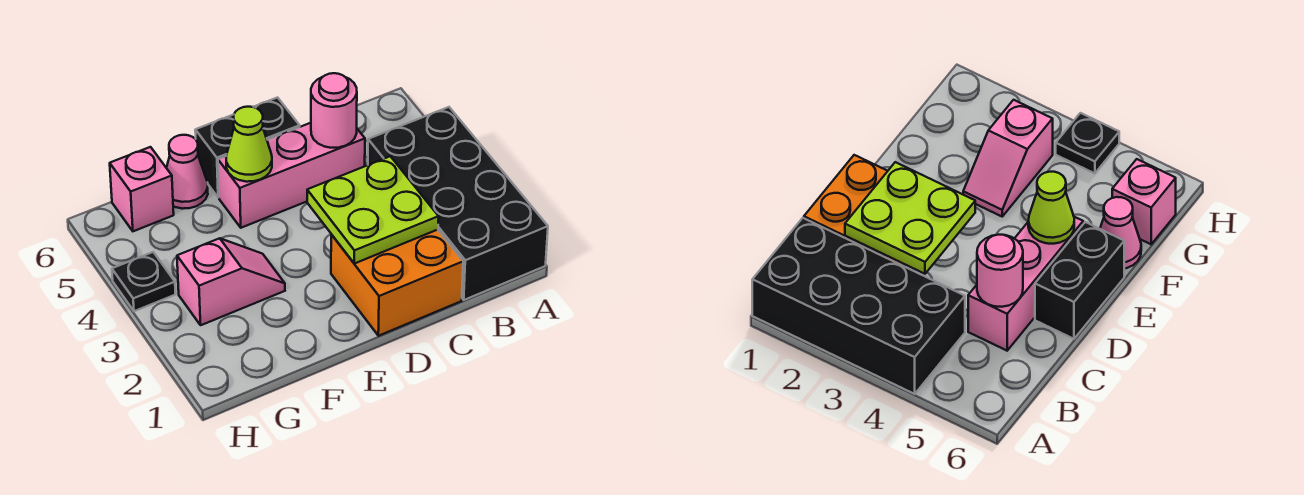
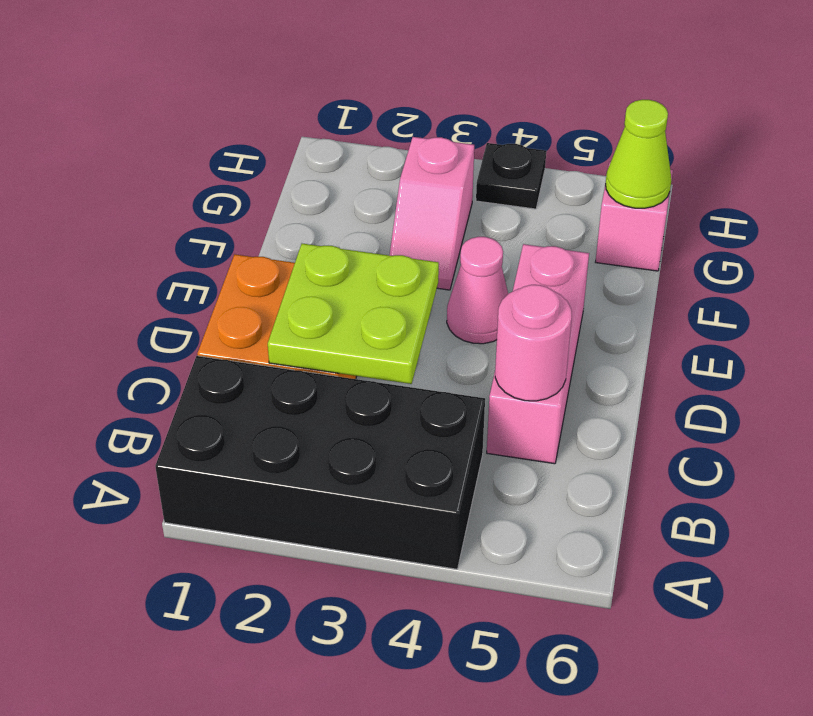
black 1x2 brick [195,98,300,198] -> none
lime 1x1 cone [226,107,272,182] -> lime 1x1 cone moved to [606,100,671,208]
pink 1x1 cone [167,135,208,209] -> pink 1x1 cone moved to [447,237,508,344]

